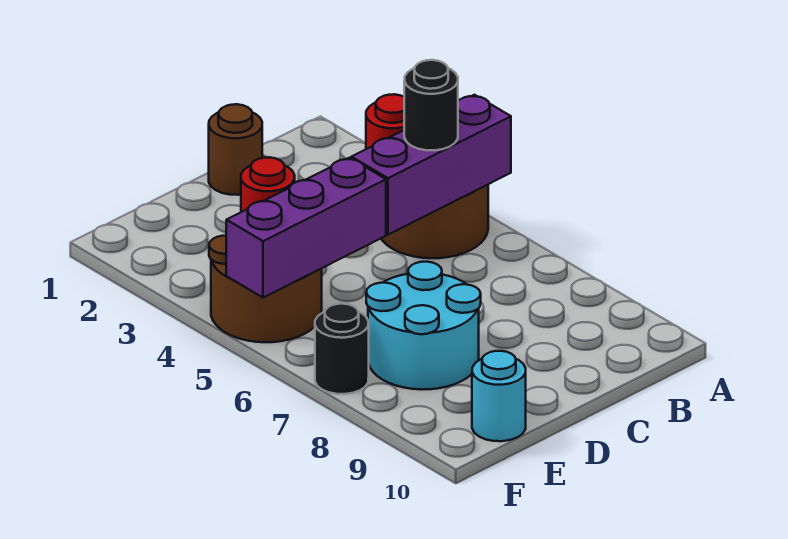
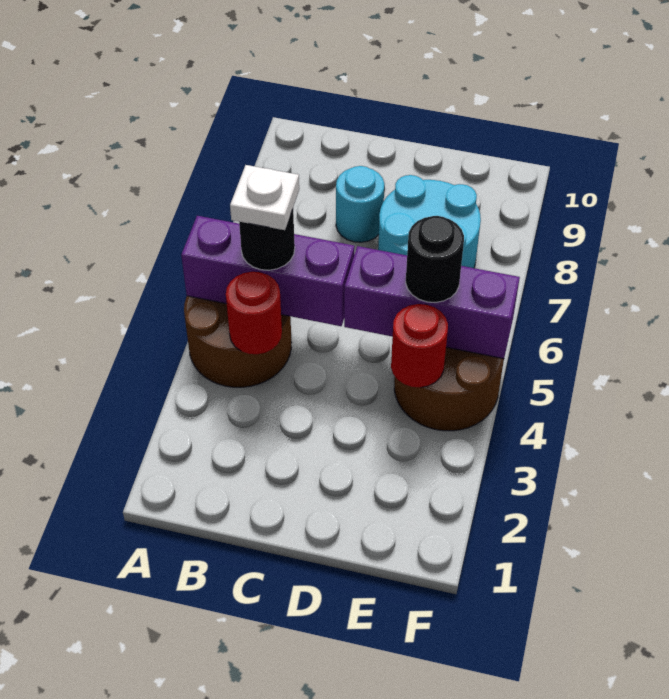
none -> white 1x1 plate [230,165,299,230]
brown 1x1 round brick [209,104,262,195] -> none
cyan 1x1 round brick [472,351,526,441] -> cyan 1x1 round brick moved to [336,166,384,242]
black 1x1 round brick [315,304,369,394] -> black 1x1 round brick moved to [406,216,464,303]

